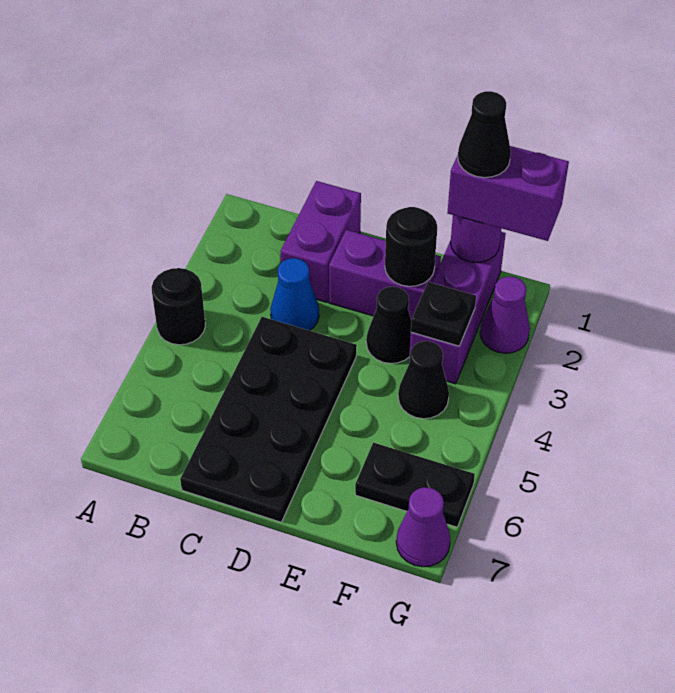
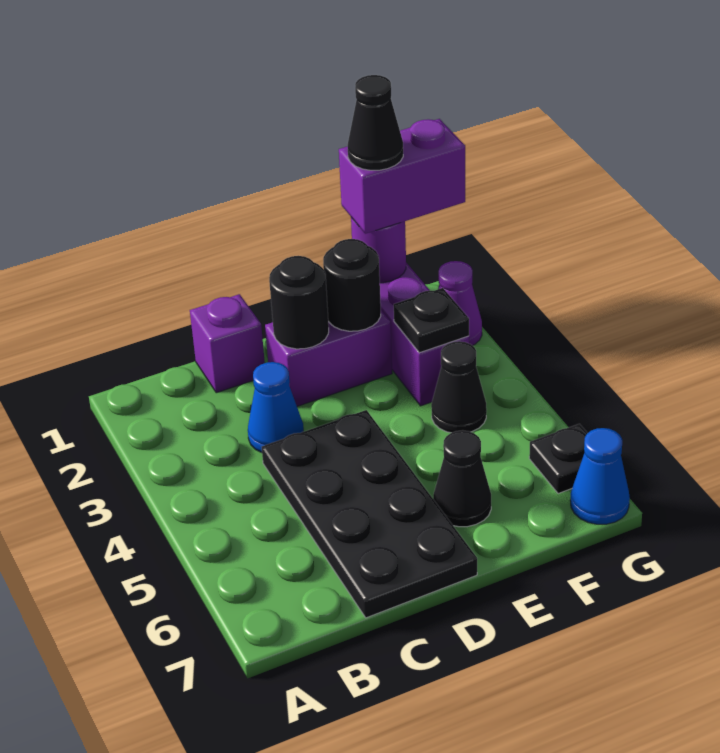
black 1x1 round brick [152,268,205,345] -> black 1x1 round brick moved to [269,256,329,349]
purple 1x2 brick [280,181,361,302] -> purple 1x1 brick [190,294,265,393]
black 1x1 cone [366,287,411,363] -> black 1x1 cone moved to [433,430,491,527]
black 1x2 plate [355,442,475,527] -> black 1x1 plate [529,424,587,494]
purple 1x1 cone [396,487,450,567] -> blue 1x1 cone [570,428,630,524]

